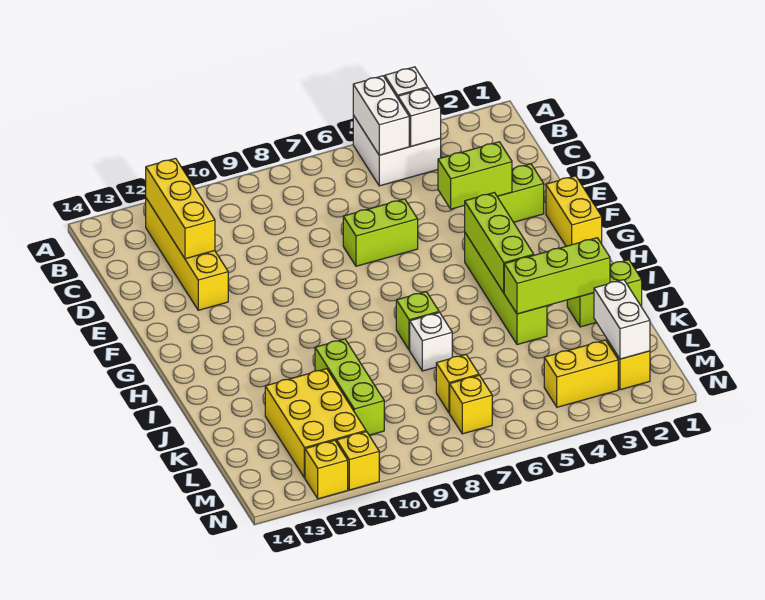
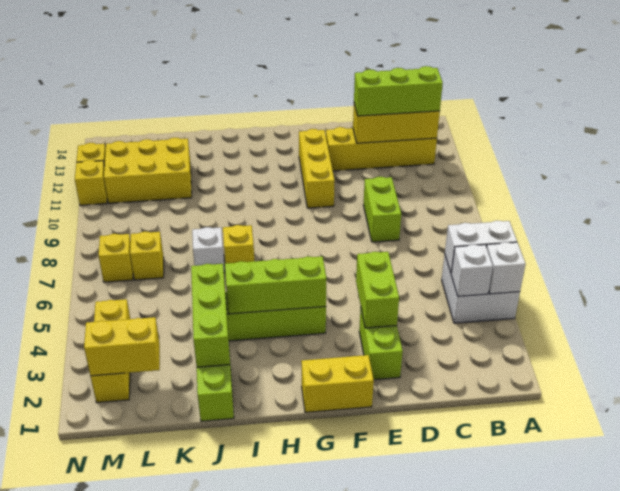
lime 1x2 brick [343,199,418,266] -> lime 1x2 brick moved to [364,177,401,242]
none -> yellow 1x3 brick [299,129,335,208]
lime 1x1 brick [396,292,439,350] -> yellow 1x1 brick [223,225,254,263]
lime 1x3 brick [315,339,384,435] -> lime 1x3 brick moved to [354,66,443,116]
white 1x2 brick [594,280,650,359] -> yellow 1x2 brick [84,317,160,376]

